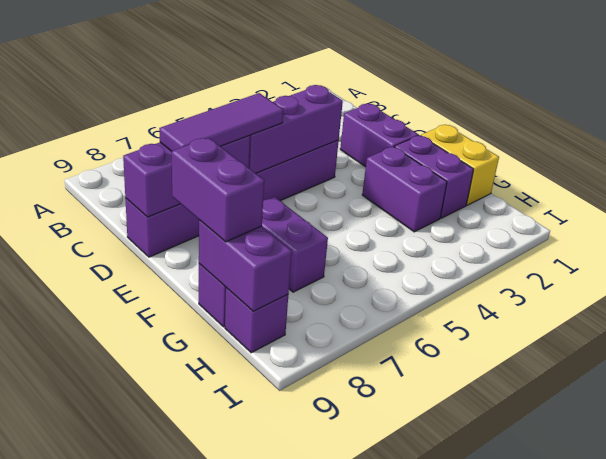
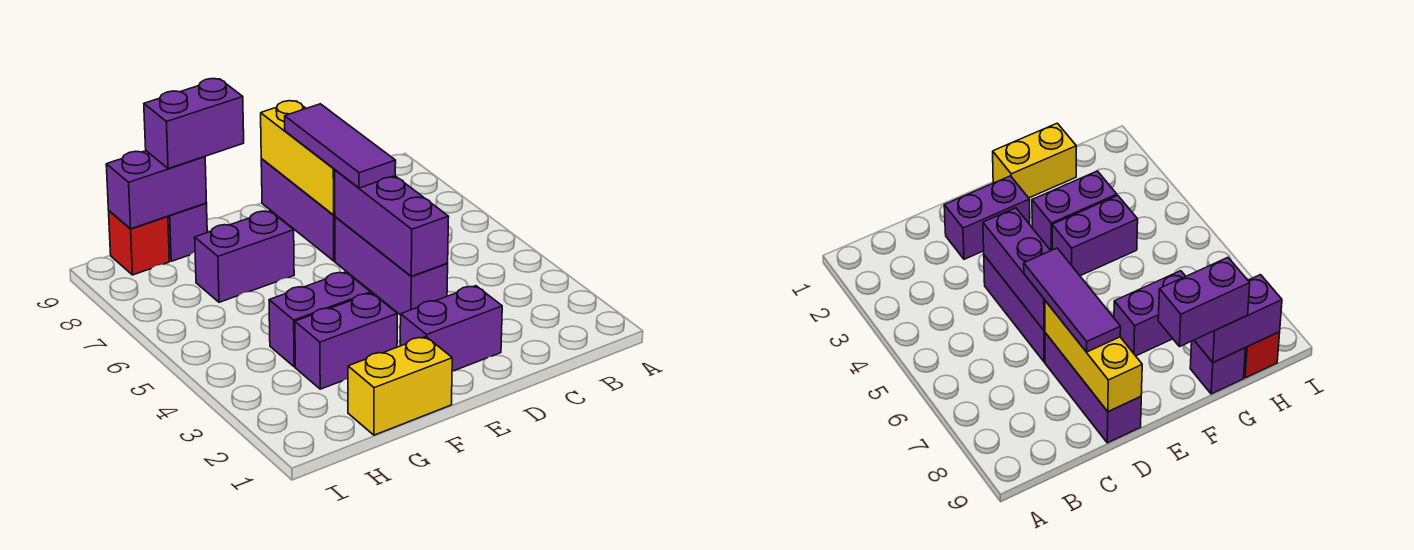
purple 1x3 brick [123,136,250,217] -> yellow 1x3 brick [261,101,335,215]
purple 1x2 brick [395,135,474,218] -> purple 1x2 brick moved to [269,272,371,367]
purple 1x1 brick [225,288,288,353] -> red 1x1 brick [109,211,169,275]

